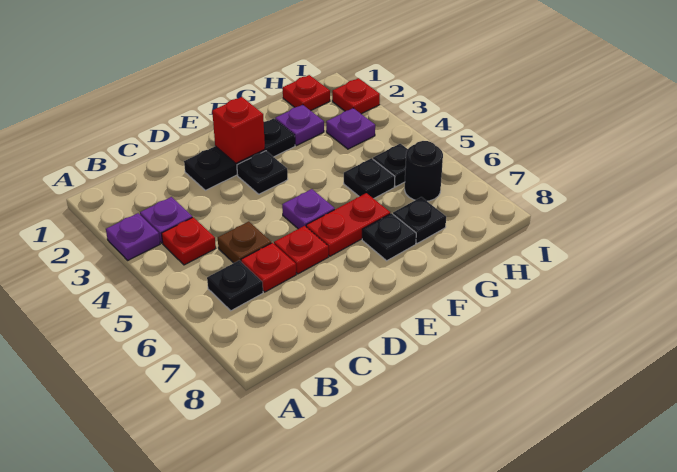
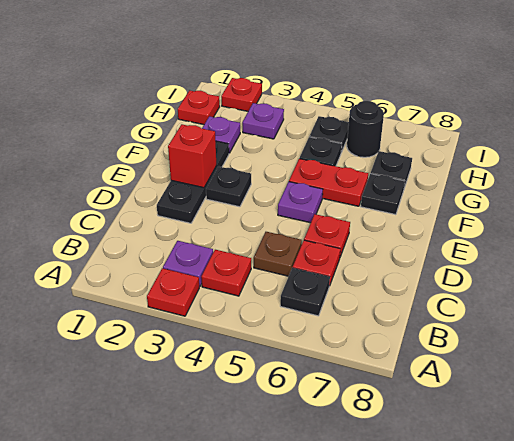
purple 1x1 plate [106,213,160,260] -> red 1x1 plate [147,268,199,316]
red 1x2 plate [306,193,390,256] -> red 1x2 plate turned to [289,159,368,206]

